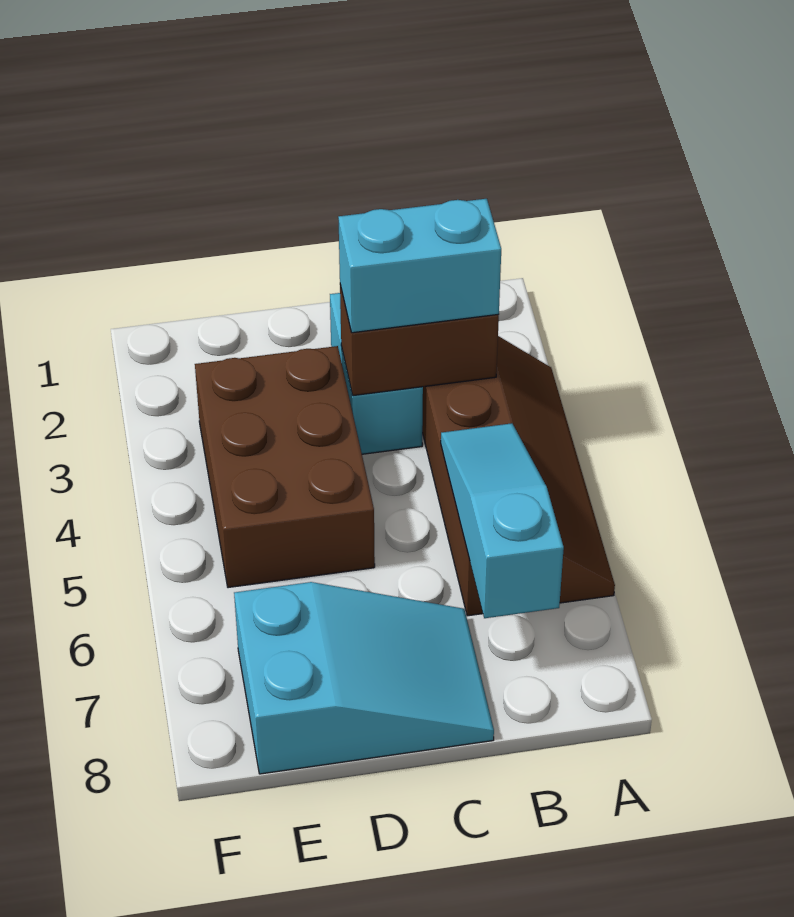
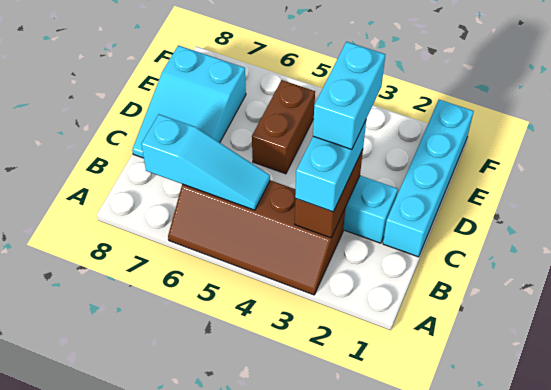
none -> cyan 1x4 brick [383,100,474,257]
none -> cyan 1x2 brick [313,42,385,150]
brown 2x3 brick [195,346,375,588] -> brown 1x2 brick [252,80,315,174]

